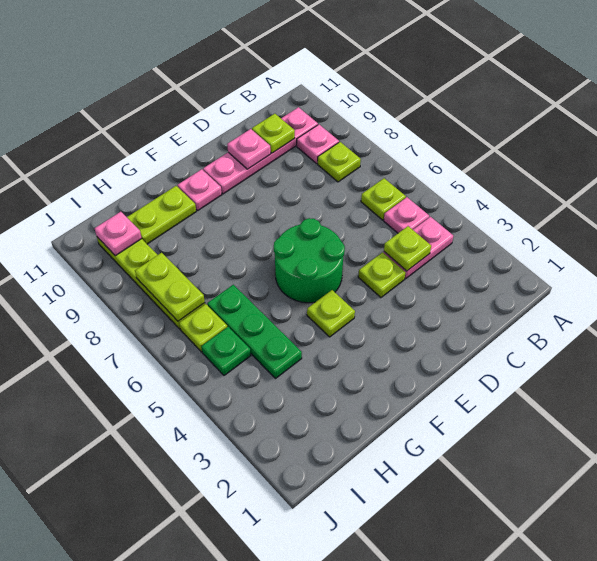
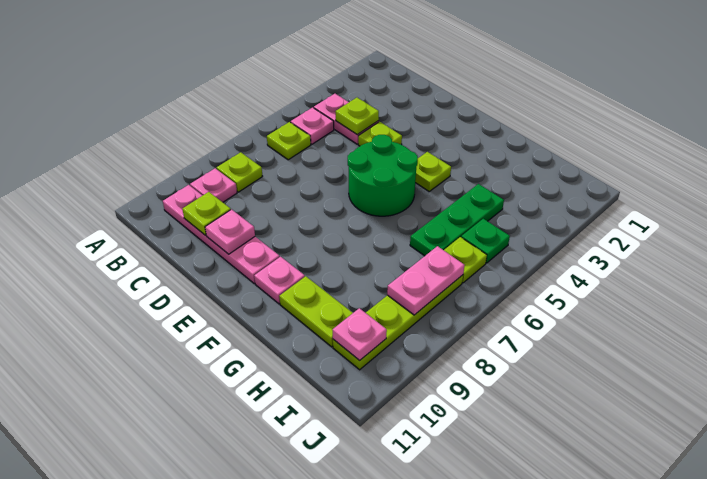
lime 1x2 plate [135,253,205,321] -> pink 1x2 plate [387,246,465,315]

